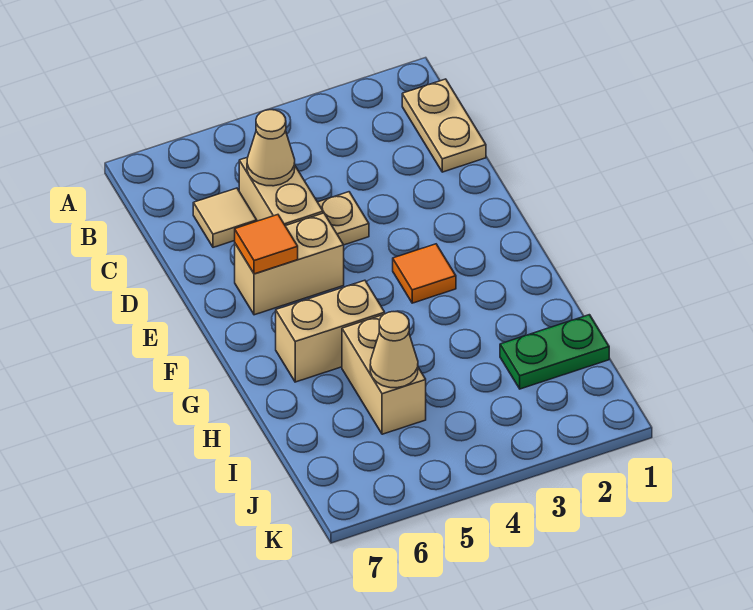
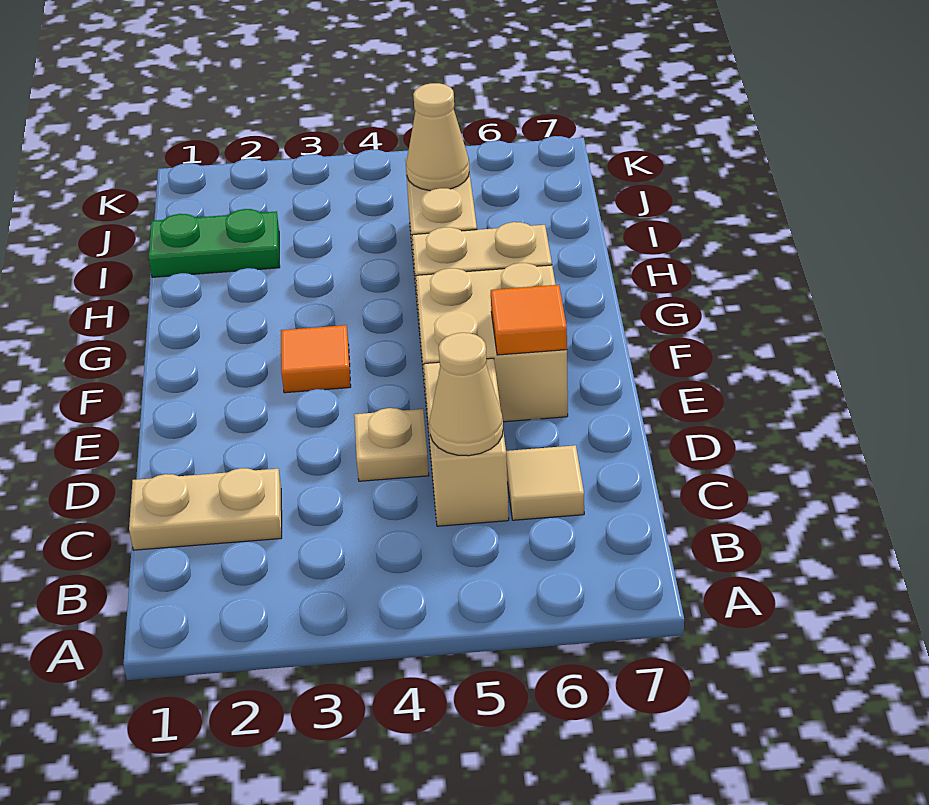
tan 1x2 plate [402,79,486,172] -> tan 1x2 plate turned to [129,468,282,550]
tan 1x2 brick [235,213,344,315] -> tan 2x2 brick [416,263,568,422]

